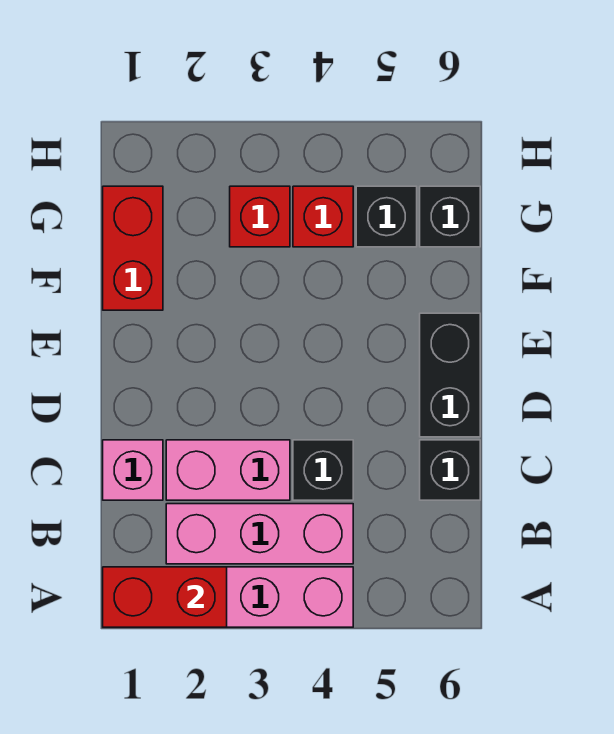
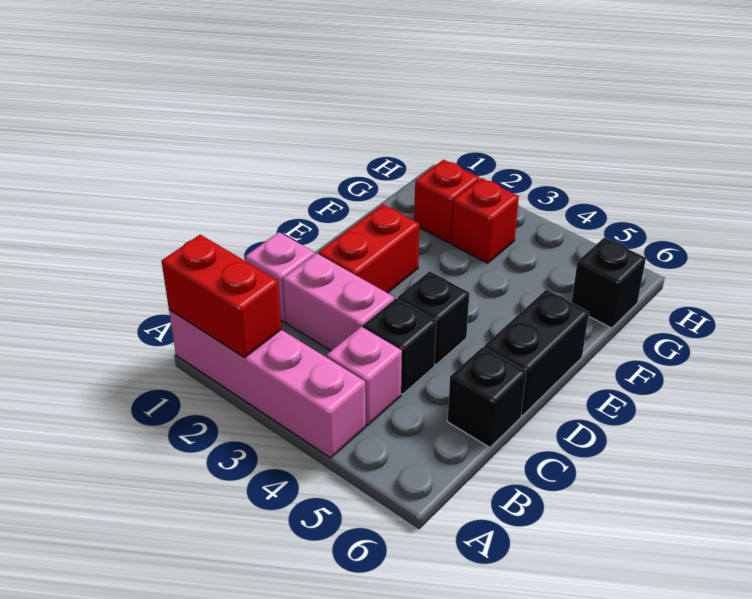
pink 1x3 brick [166,504,353,564] -> pink 1x1 brick [326,327,402,425]
red 1x2 brick [103,186,163,310] -> red 1x2 brick moved to [318,205,419,293]
red 1x1 brick [293,186,353,247] -> red 1x1 brick moved to [414,160,480,243]
black 1x1 brick [356,186,417,247] -> black 1x1 brick moved to [398,271,469,365]

